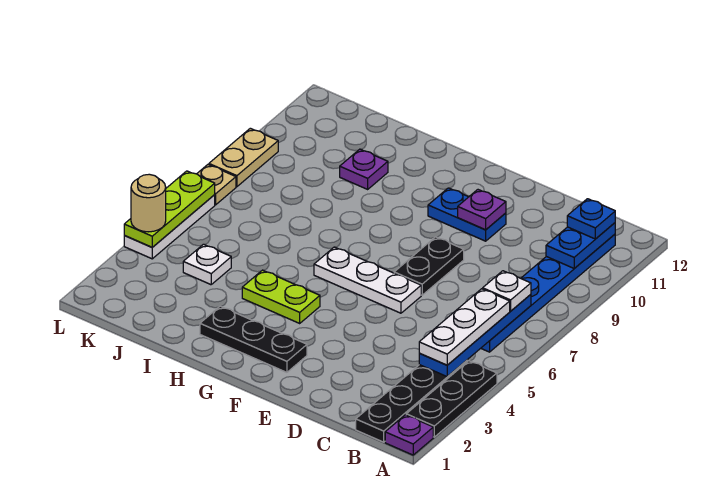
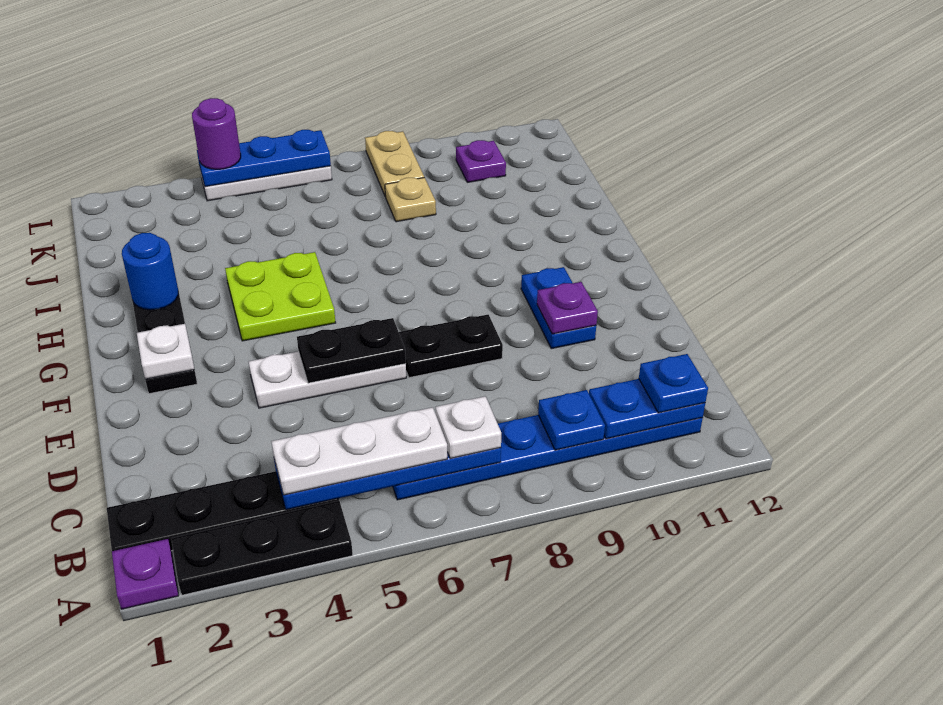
none -> blue 1x1 plate [538,390,605,450]
none -> black 1x2 plate [297,318,406,383]
white 1x3 plate [314,247,421,313] -> white 1x3 plate turned to [249,352,406,408]
lime 1x2 plate [242,270,320,323] -> lime 2x2 plate [225,252,336,341]
none -> blue 1x1 round brick [122,233,178,310]
purple 1x1 plate [340,149,388,189] -> purple 1x1 plate moved to [456,140,506,182]
white 1x1 plate [183,244,231,285] -> white 1x1 plate moved to [137,324,194,379]
lime 1x3 plate [124,171,215,247] -> blue 1x3 plate [197,130,331,187]
tan 1x1 round brick [131,174,166,232] -> purple 1x1 round brick [192,98,241,169]
tan 1x1 plate [197,165,236,205] -> tan 1x1 plate moved to [385,178,436,222]
tan 1x2 plate [209,128,278,187] -> tan 1x2 plate turned to [365,131,424,197]

